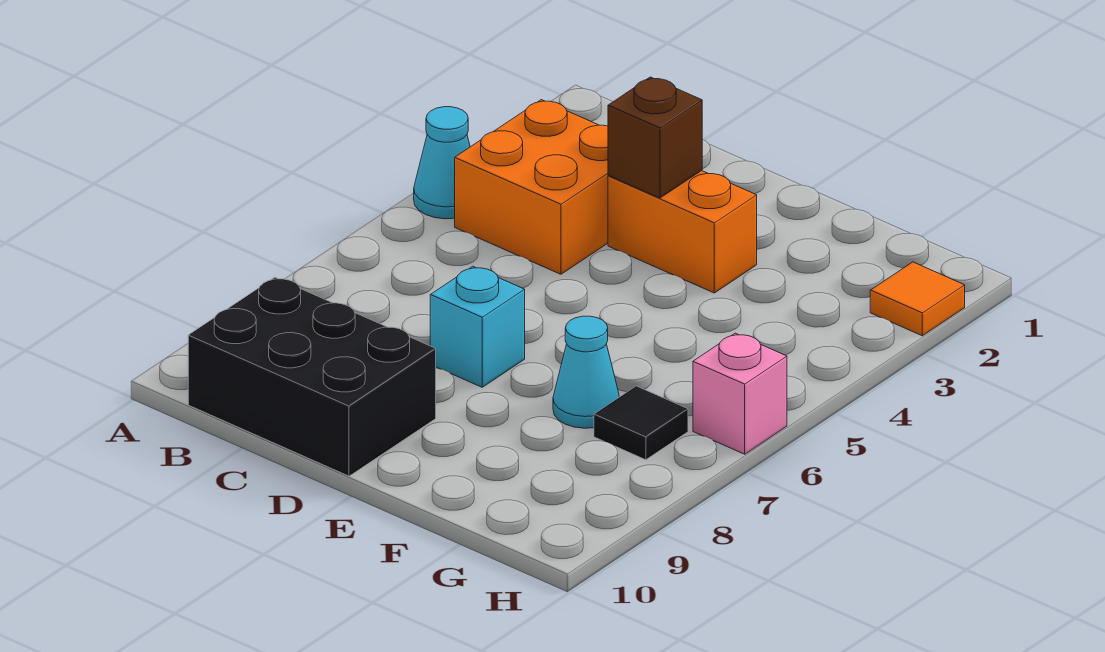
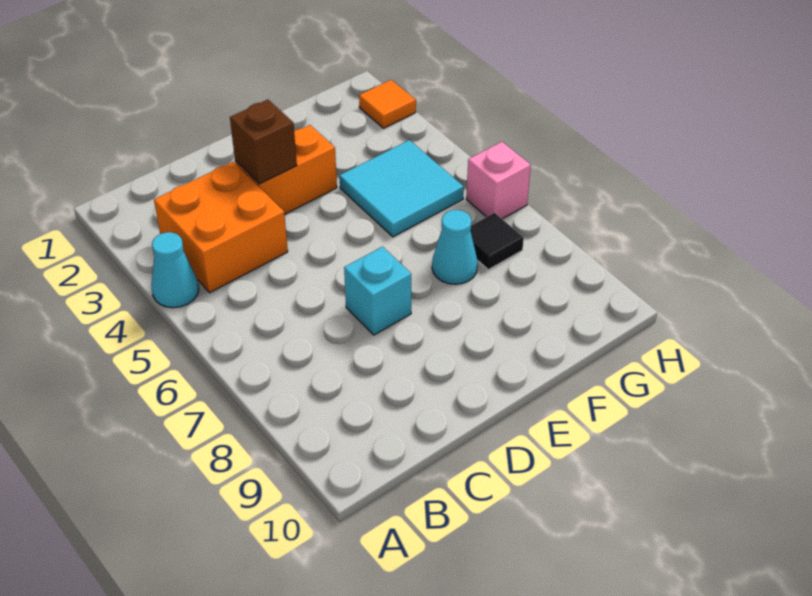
black 2x3 brick [188,277,436,476] -> none
none -> cyan 2x2 tile [339,140,464,237]

